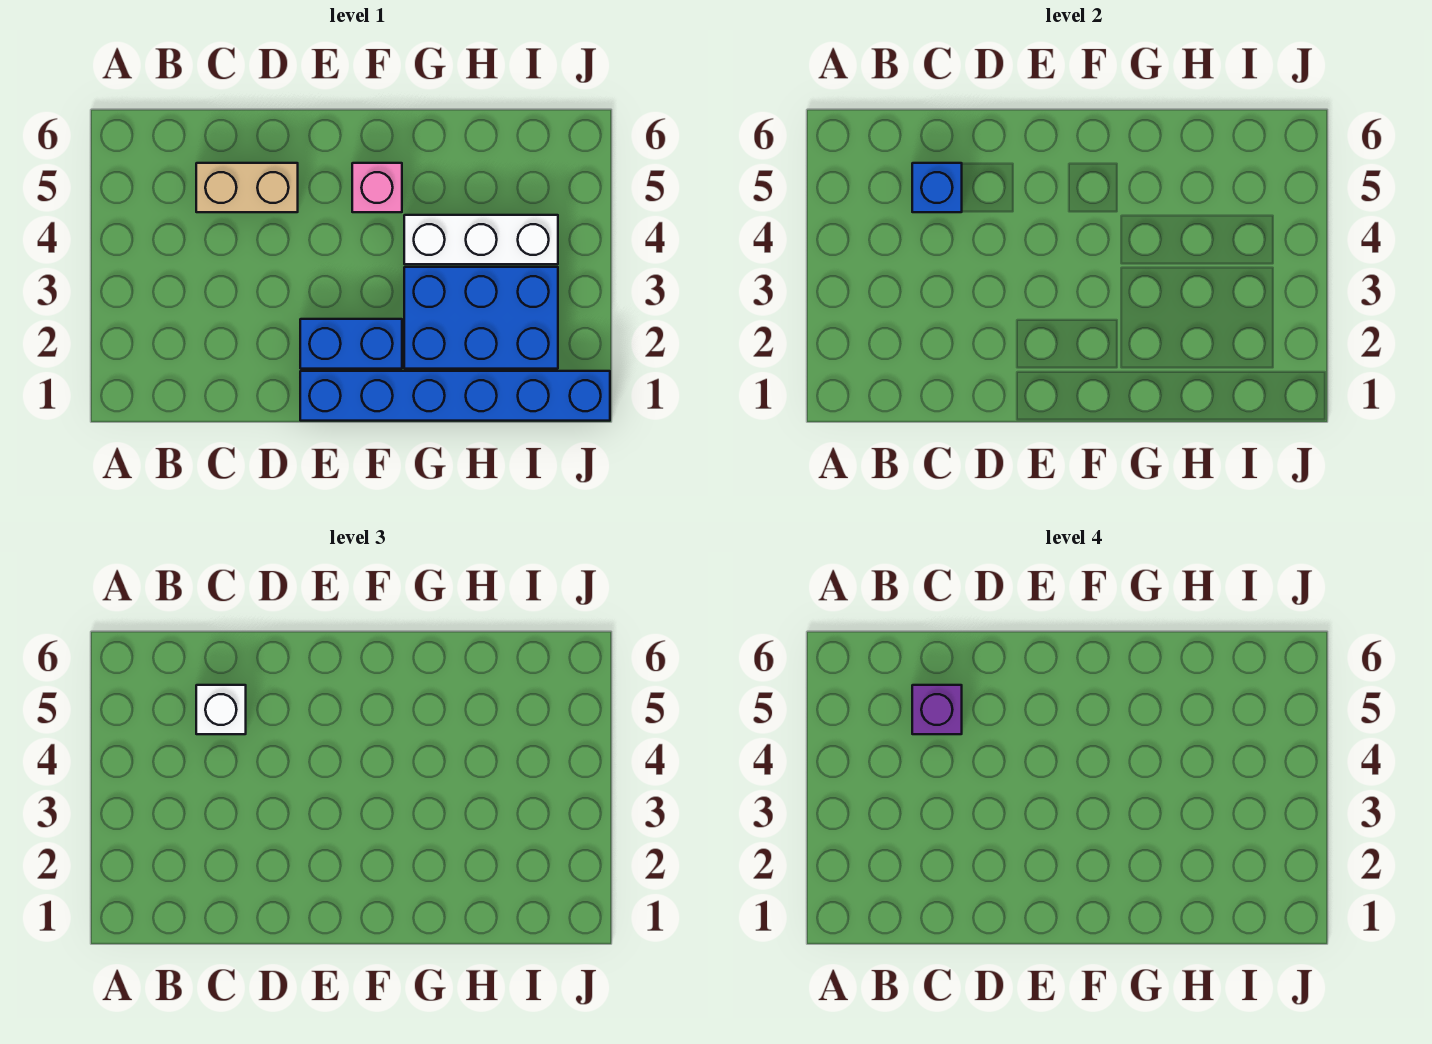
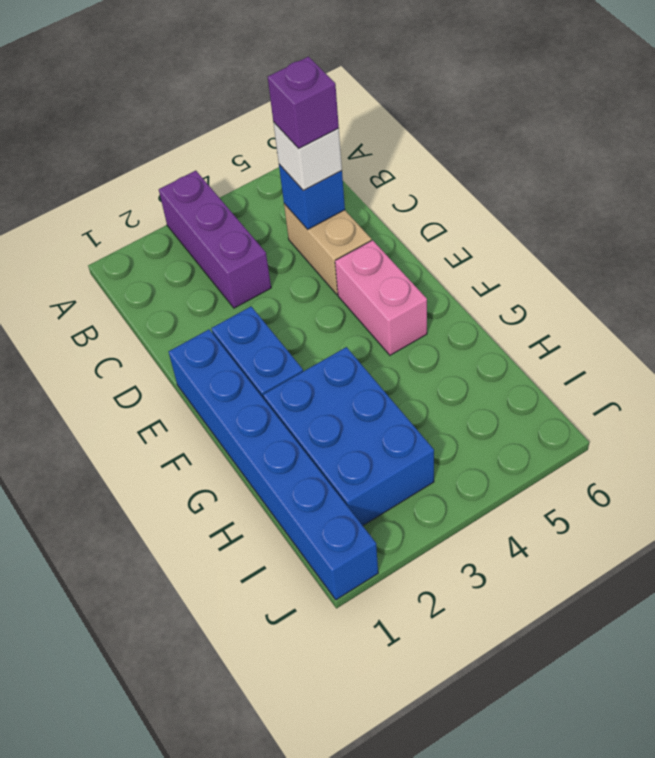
none -> purple 1x3 brick [159,171,271,308]
pink 1x1 brick [352,163,402,212] -> pink 1x2 brick [335,240,427,355]
white 1x3 brick [404,215,558,264] -> none

